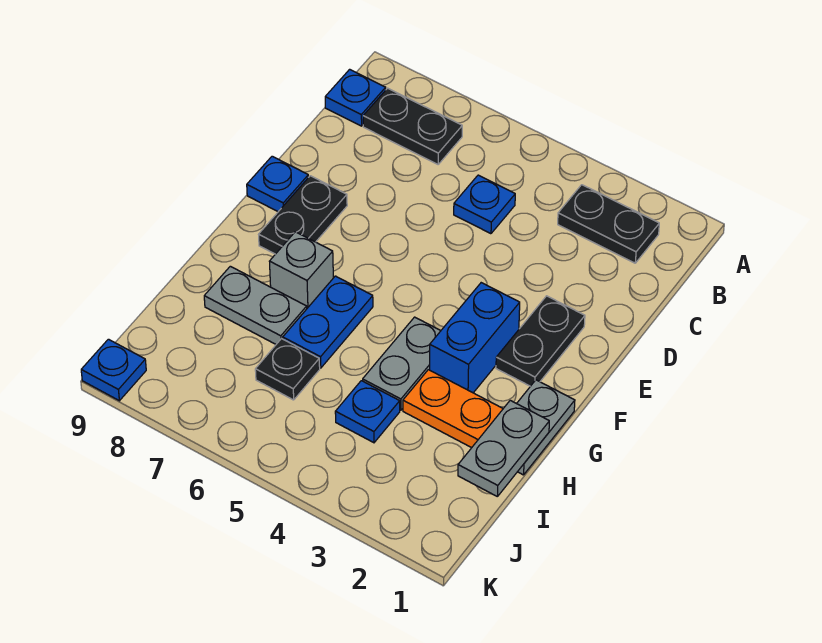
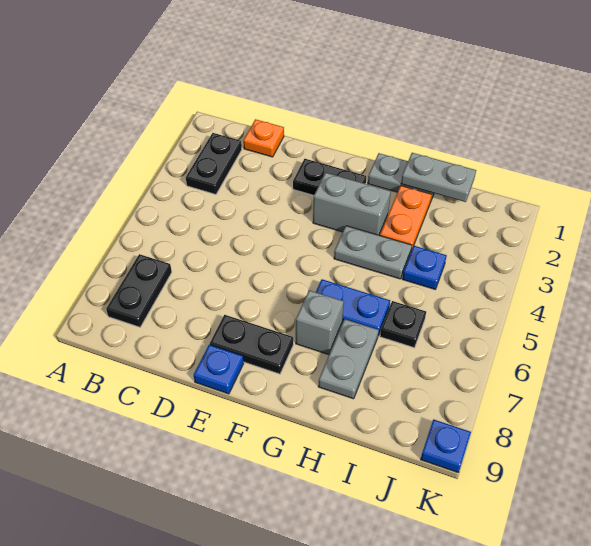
blue 1x1 plate [325,69,386,126] -> none
none -> orange 1x1 plate [243,119,284,157]
blue 1x1 plate [454,175,515,234] -> none
blue 1x2 brick [430,283,520,393] -> grey 1x2 brick [313,173,391,235]

